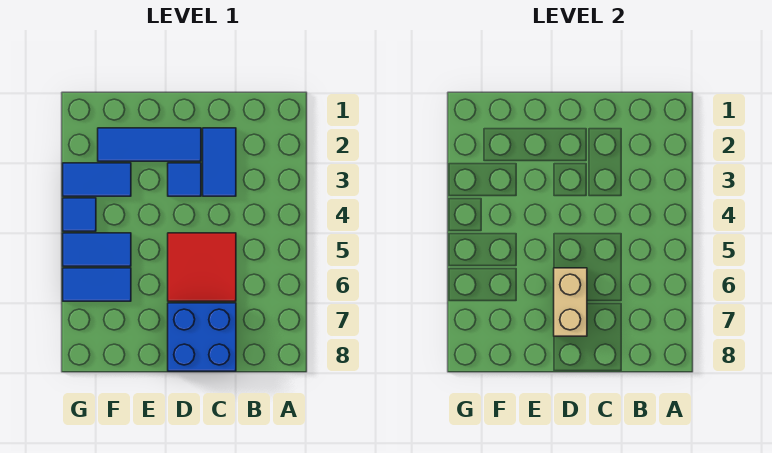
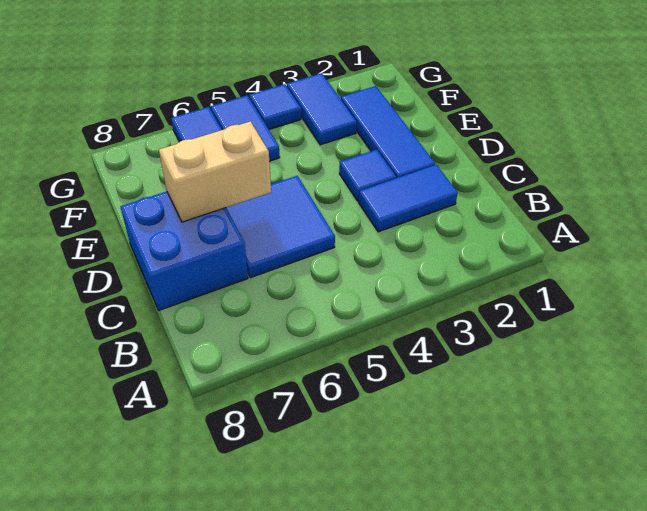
red 2x2 tile [168,233,236,301] -> blue 2x2 tile [226,176,335,278]

